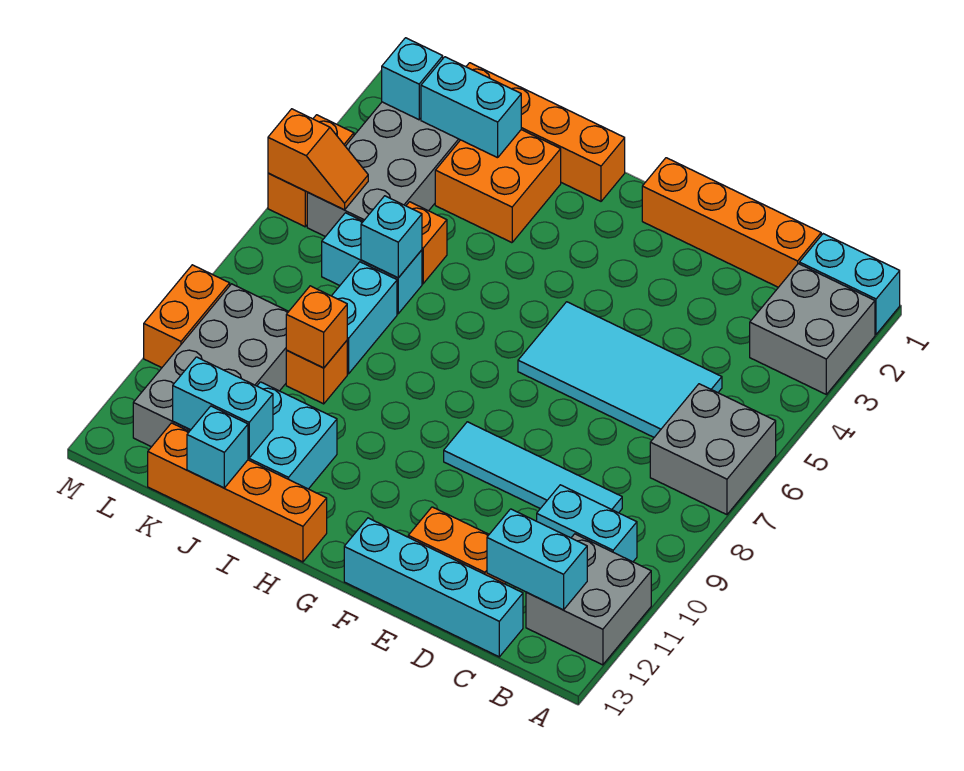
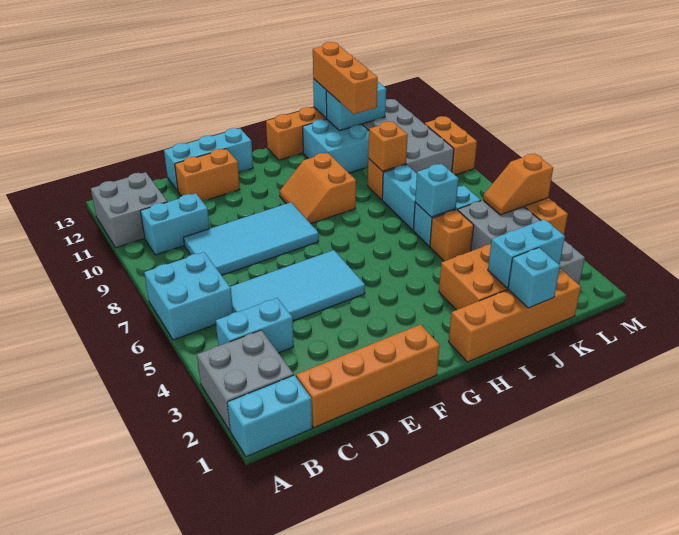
grey 2x2 brick [650,384,776,515] -> cyan 2x2 brick [144,252,233,340]
cyan 1x2 brick [487,509,587,610] -> cyan 1x2 brick moved to [216,298,294,353]
cyan 1x4 tile [444,422,622,513] -> cyan 2x4 tile [184,202,319,275]
cyan 1x4 brick [344,518,523,657] -> cyan 1x3 brick [164,128,253,191]
none -> orange 2x2 slope [279,153,356,224]
none -> orange 1x3 brick [313,42,378,114]
cyan 1x1 brick [382,38,443,120] -> cyan 1x1 brick moved to [508,248,560,308]

